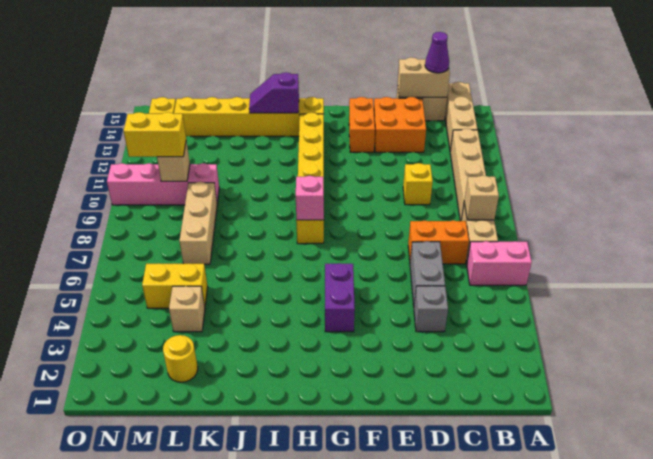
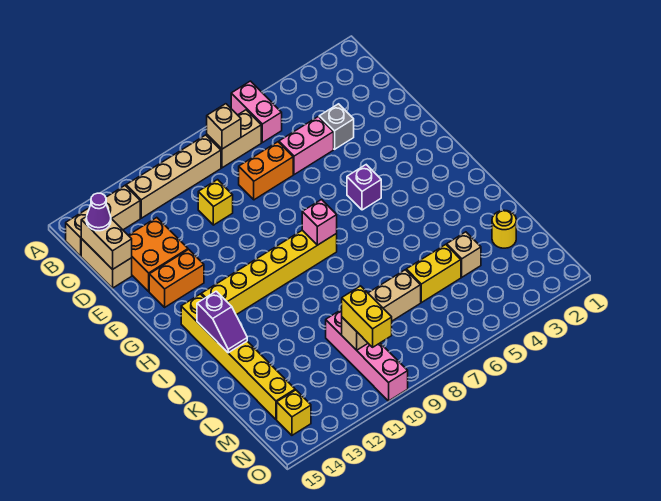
orange 1x2 brick [408,220,469,264] -> orange 1x2 brick turned to [239,142,293,200]
grey 1x2 brick [410,241,445,305] -> pink 1x2 brick [279,117,334,175]
purple 1x2 brick [325,263,355,332] -> purple 1x1 brick [347,165,381,210]
yellow 1x2 brick [142,263,208,308] -> yellow 1x2 brick turned to [406,244,461,303]

